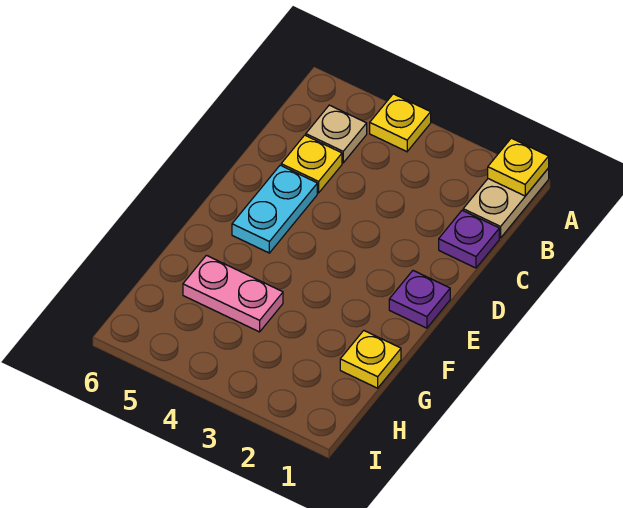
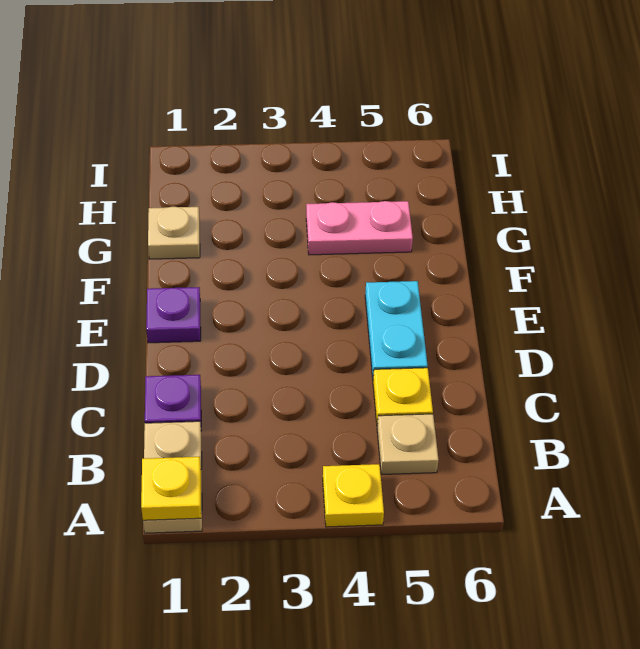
yellow 1x1 plate [340,331,401,388] -> tan 1x1 plate [148,206,200,259]

